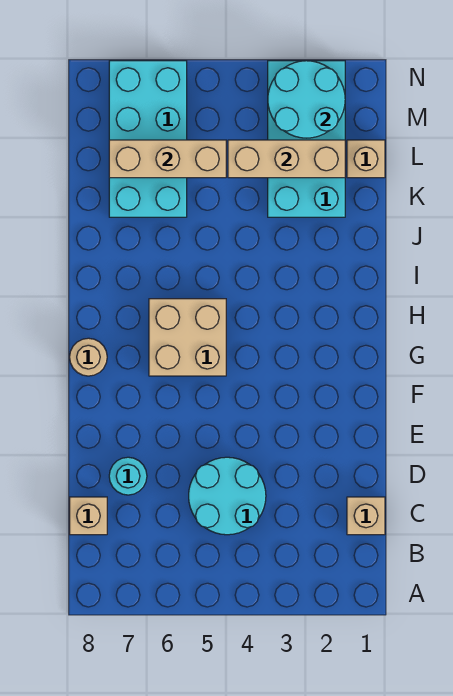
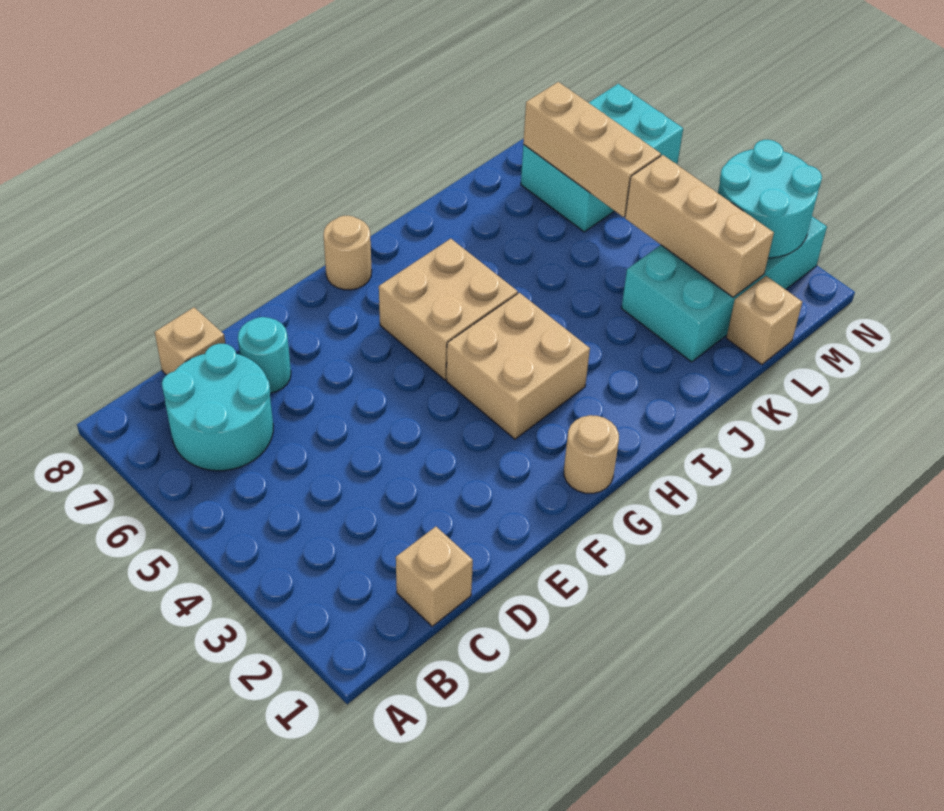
cyan 2x2 round brick [189,457,266,535] -> cyan 2x2 round brick moved to [162,344,273,471]
none -> tan 1x1 round brick [564,415,619,493]
none -> tan 2x2 brick [447,293,590,439]
cyan 2x4 brick [109,61,187,217] -> cyan 2x3 brick [521,84,683,232]

